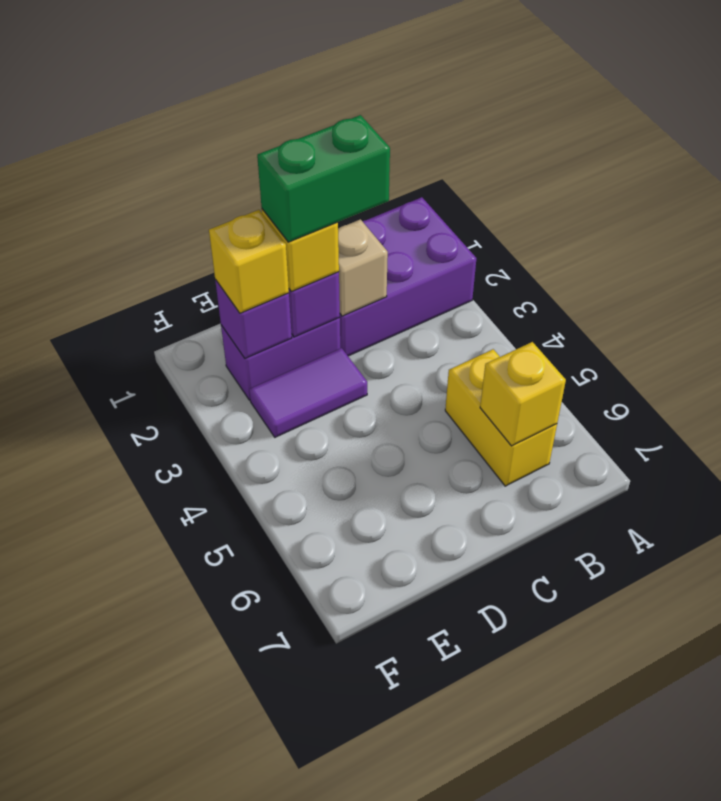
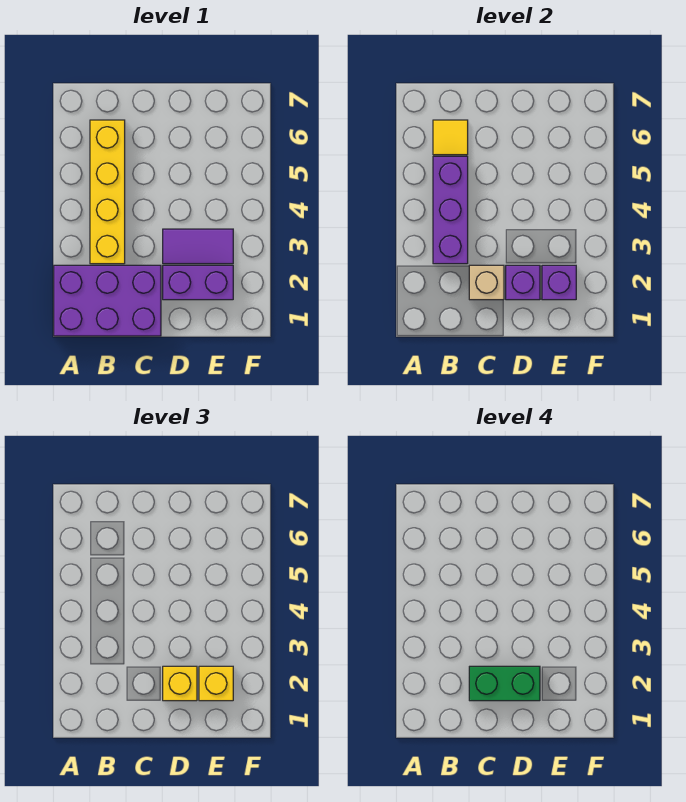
none -> purple 1x3 brick [433,156,468,264]
yellow 1x2 brick [445,349,557,486] -> yellow 1x4 brick [90,120,125,264]
yellow 1x1 brick [480,342,566,446] -> yellow 1x1 tile [433,120,468,155]

